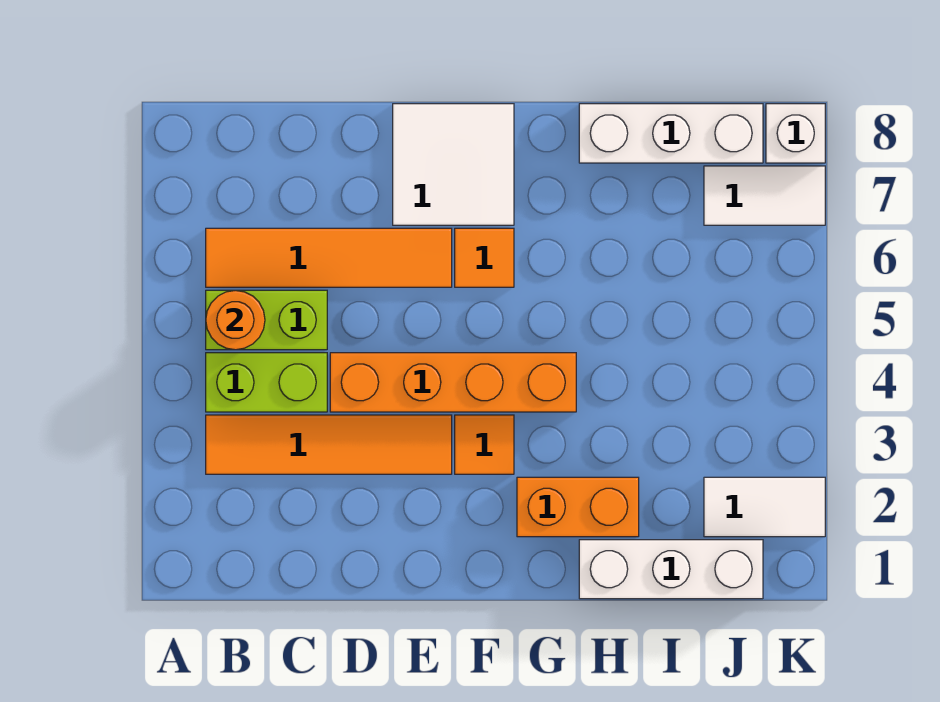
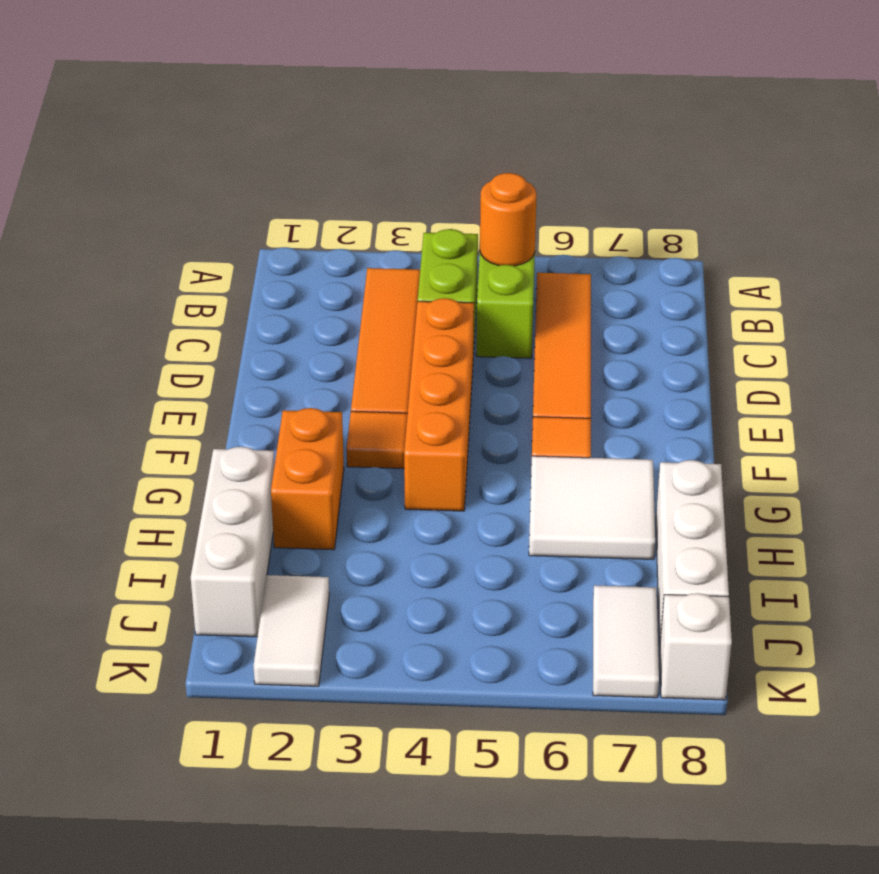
white 2x2 tile [393,104,514,225] -> white 2x2 tile moved to [529,456,655,560]

